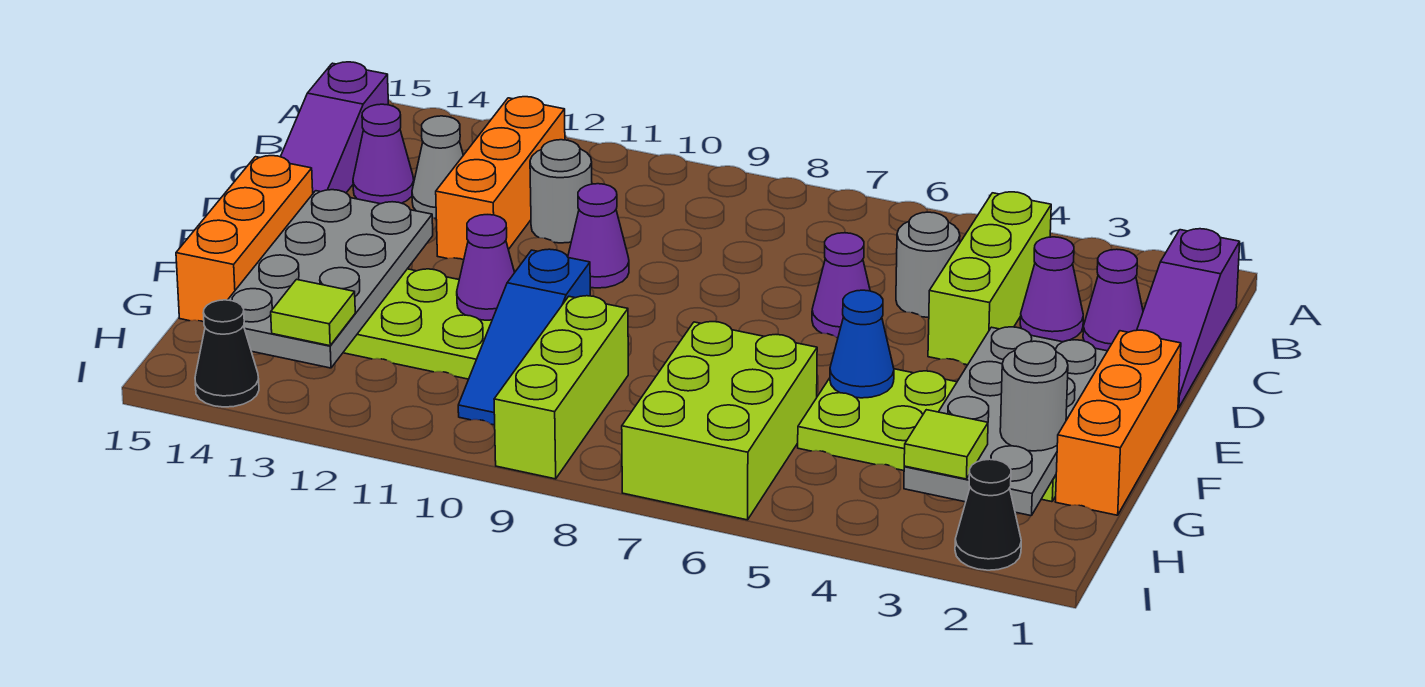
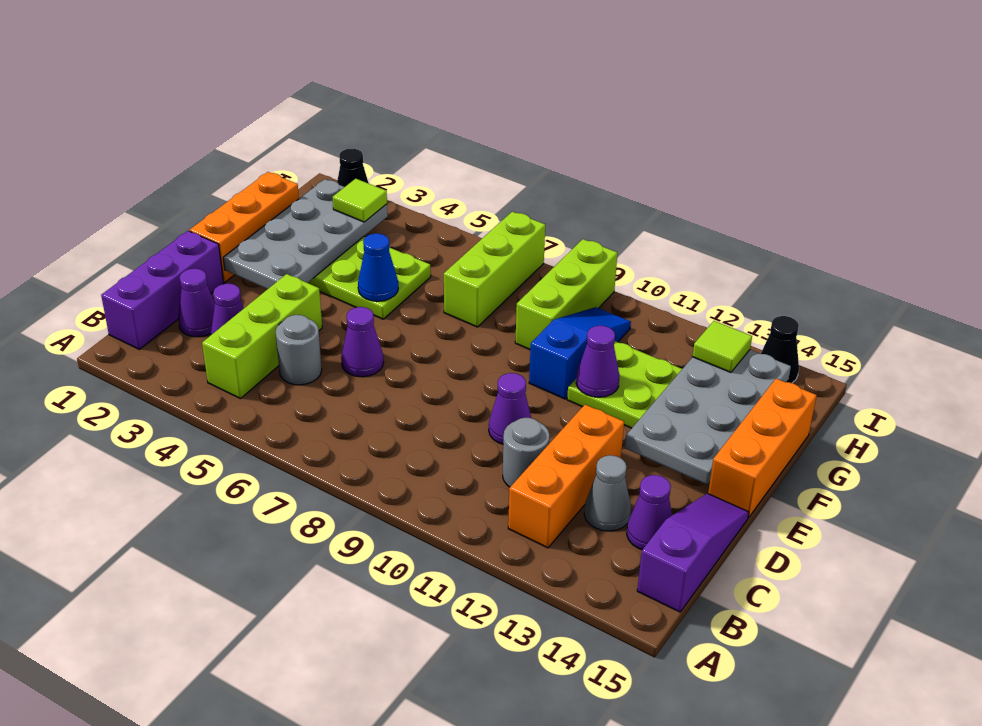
purple 1x3 slope [1137,229,1240,408] -> purple 1x3 brick [101,231,224,349]
grey 1x1 round brick [1000,341,1068,451] -> none
lime 2x3 brick [622,322,817,520] -> lime 1x3 brick [444,212,545,327]

